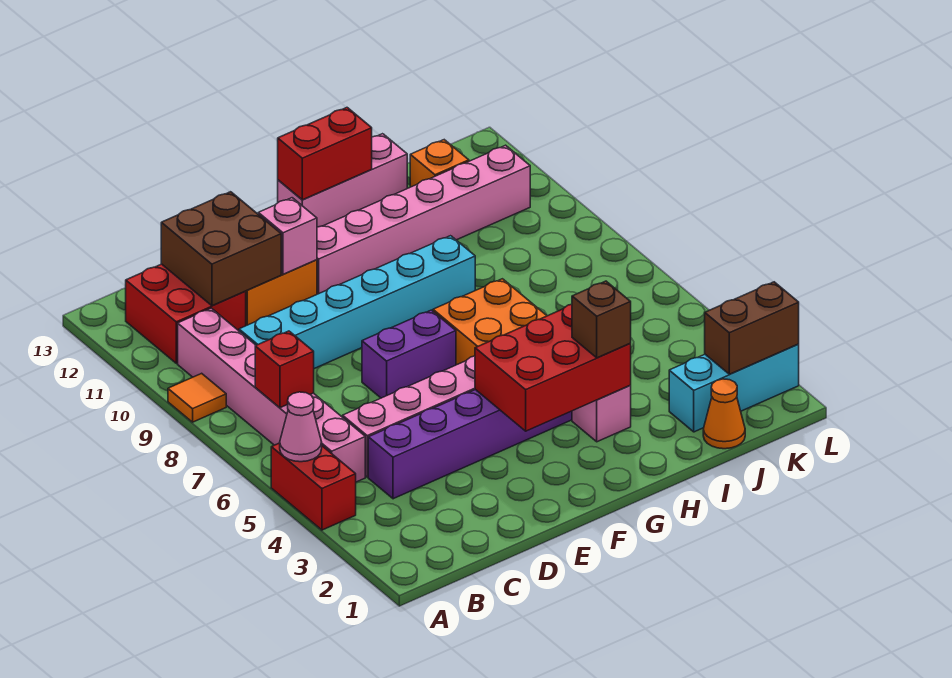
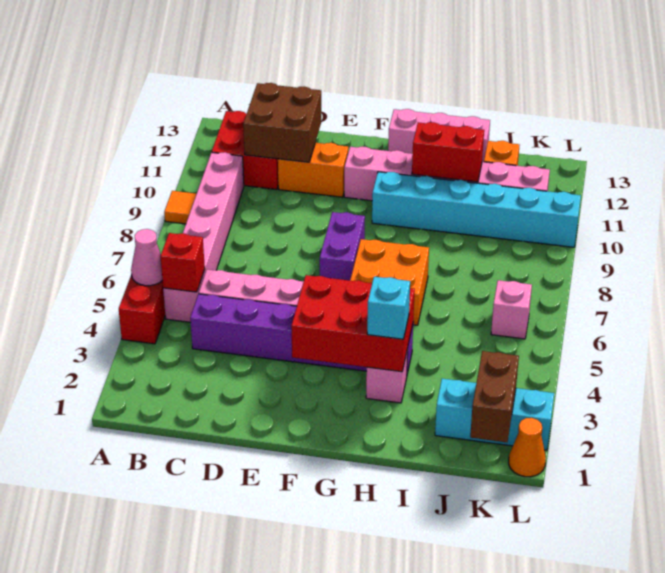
red 1x1 brick [255,331,314,408] -> red 1x1 brick moved to [161,233,205,292]
cyan 1x6 brick [239,236,475,369] -> cyan 1x6 brick moved to [372,172,581,247]
purple 1x2 brick [362,310,456,398] -> purple 1x2 brick turned to [320,212,365,281]
pink 1x1 brick [258,198,317,274] -> pink 1x1 brick moved to [491,280,532,339]
red 1x2 brick [278,108,372,200] -> red 1x2 brick moved to [412,122,484,182]
brown 1x1 brick [572,281,631,358] -> cyan 1x1 brick [367,277,410,339]
orange 1x1 cone [703,379,745,449] -> orange 1x1 cone moved to [509,418,546,477]
brown 1x2 brick [705,282,799,374] -> brown 1x2 brick turned to [470,351,519,442]

